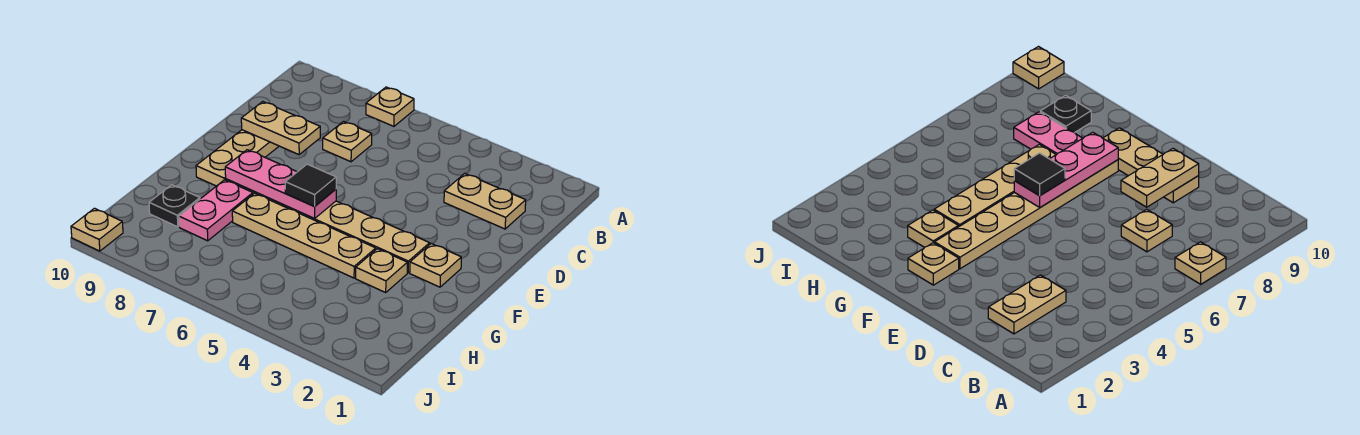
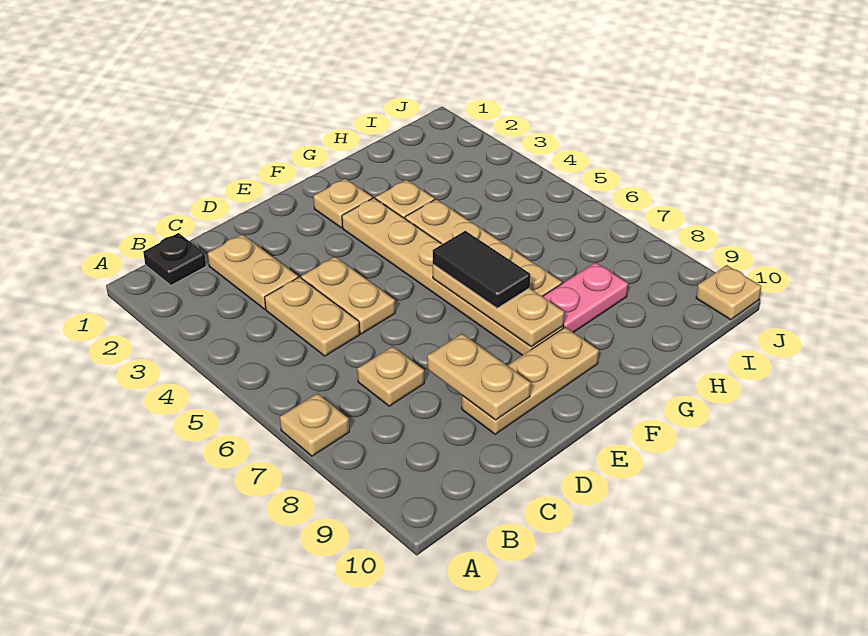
none -> tan 1x2 plate [265,277,360,356]
none -> tan 1x2 plate [301,257,395,334]
pink 1x3 plate [225,150,336,219] -> tan 1x3 plate [433,265,564,347]
black 1x1 tile [285,164,336,206] -> black 1x2 tile [433,231,530,308]
black 1x1 plate [149,185,200,227] -> black 1x1 plate moved to [143,233,206,285]

